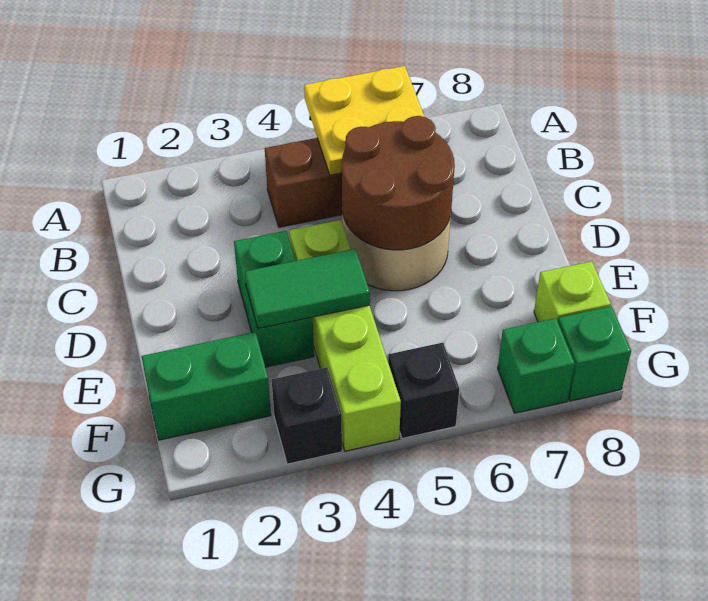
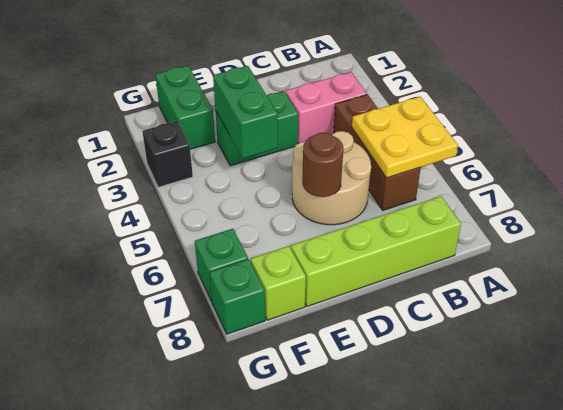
none -> pink 1x2 brick [286,72,367,144]
brown 2x2 round brick [342,116,455,250] -> brown 1x1 round brick [302,133,343,197]
lime 1x4 brick [289,220,401,451] -> lime 1x4 brick moved to [291,196,461,306]
green 1x2 tile [245,249,370,328] -> green 1x2 brick [213,66,278,158]
black 1x1 brick [388,343,459,438] -> none

